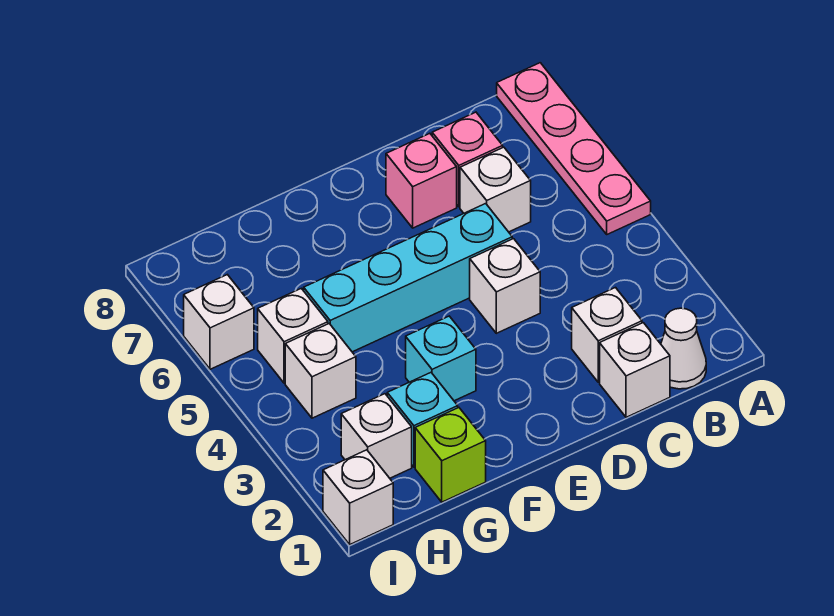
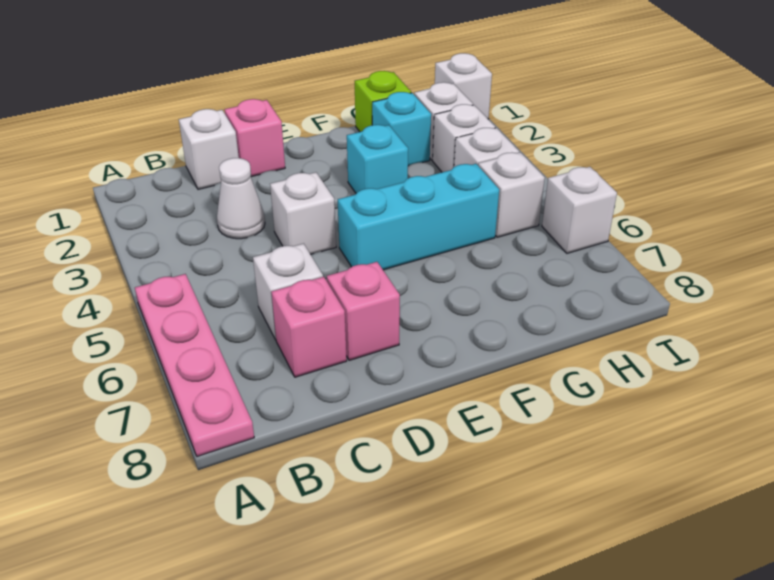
white 1x1 cone [661,308,706,389] -> white 1x1 cone moved to [217,158,265,239]
white 1x1 brick [572,288,642,382] -> white 1x1 brick moved to [433,104,495,172]
none -> pink 1x1 brick [225,99,285,177]
cyan 1x4 brick [304,204,512,352] -> cyan 1x3 brick [338,164,499,270]

